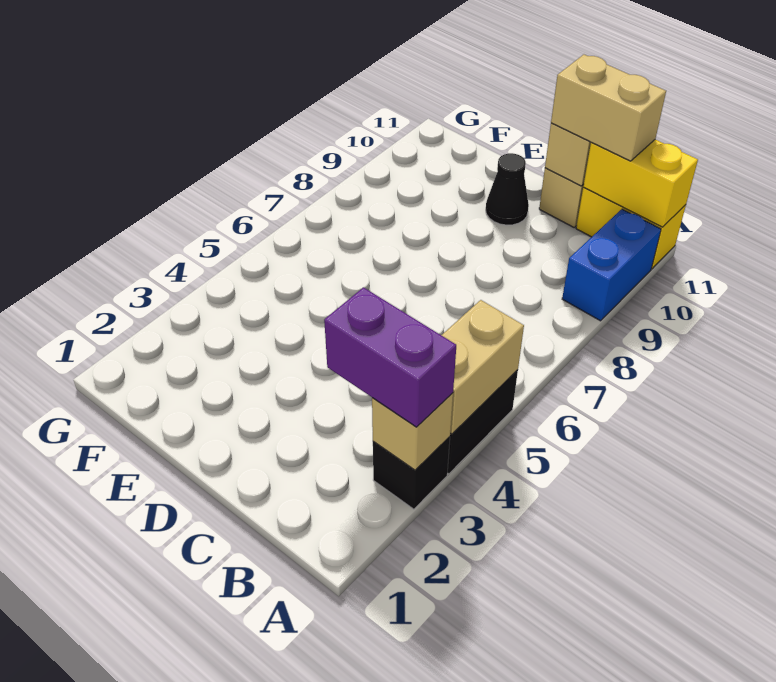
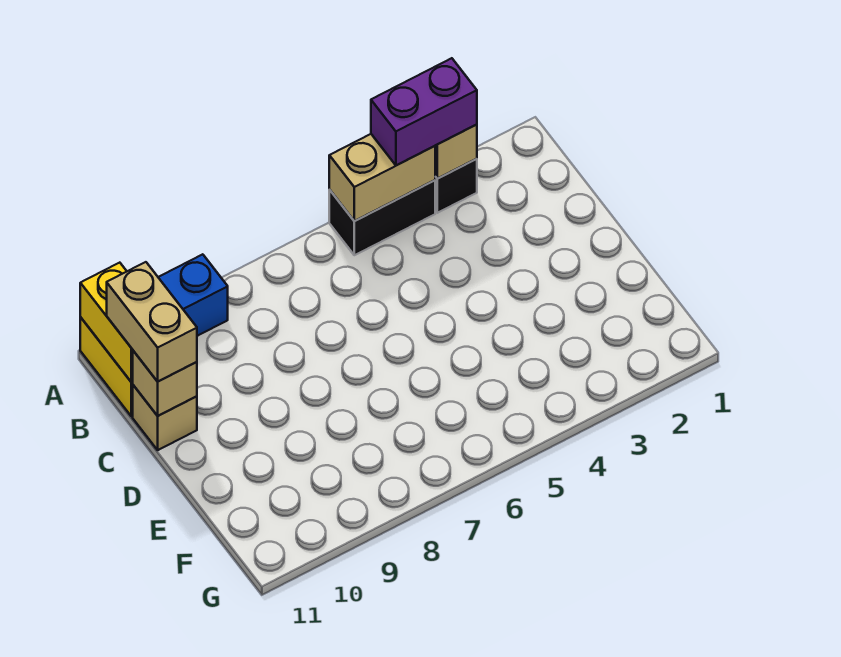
purple 1x2 brick [324,288,456,427] -> purple 1x2 brick turned to [371,58,477,165]
black 1x1 cone [486,153,529,225] -> none

